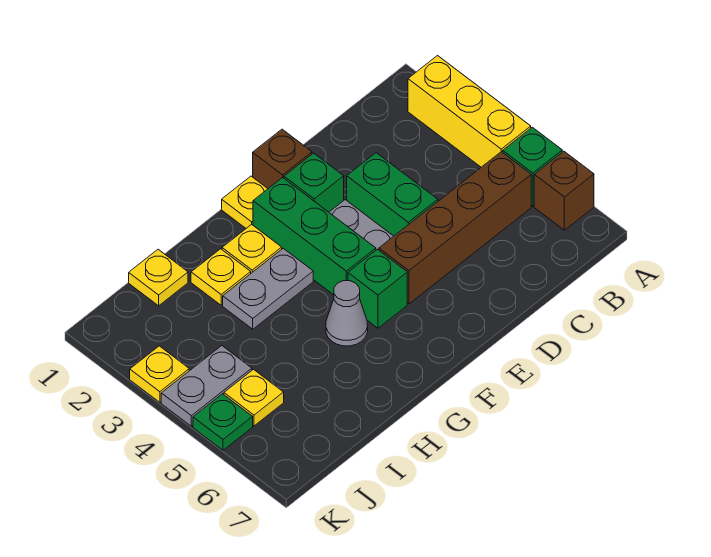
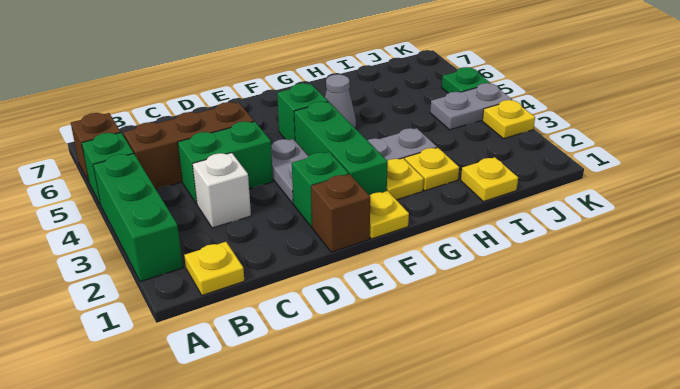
yellow 1x3 brick [408,56,531,167] -> green 1x3 brick [93,154,183,282]
brown 1x4 brick [379,152,531,304] -> brown 1x3 brick [123,102,254,189]
none -> white 1x1 brick [193,153,251,228]
green 1x2 brick [347,153,438,236] -> green 1x2 brick turned to [178,121,273,204]
yellow 1x1 plate [224,369,284,426] -> yellow 1x1 plate moved to [184,242,244,295]

